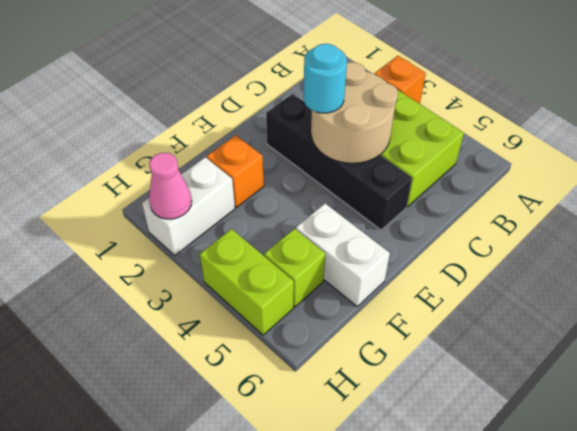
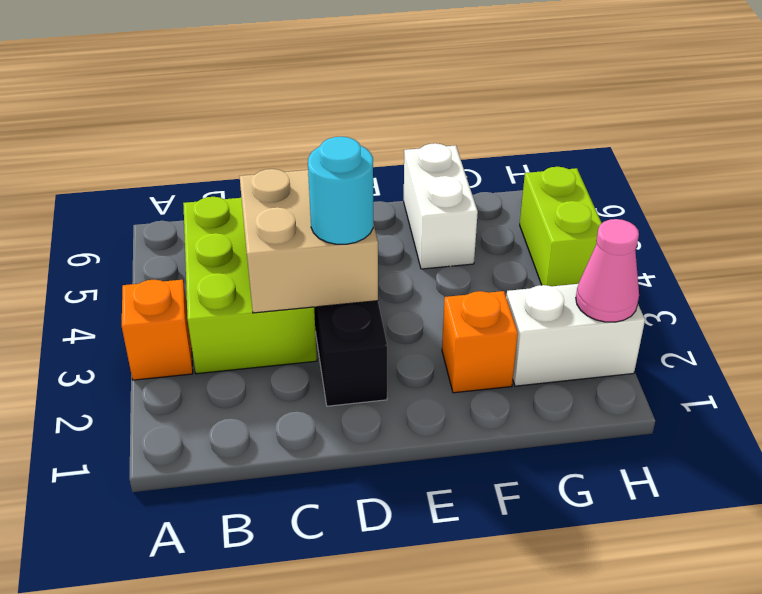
tan 2x2 round brick [311,62,398,163] -> tan 2x2 brick [240,169,378,313]
lime 1x1 brick [264,229,325,307] -> none

